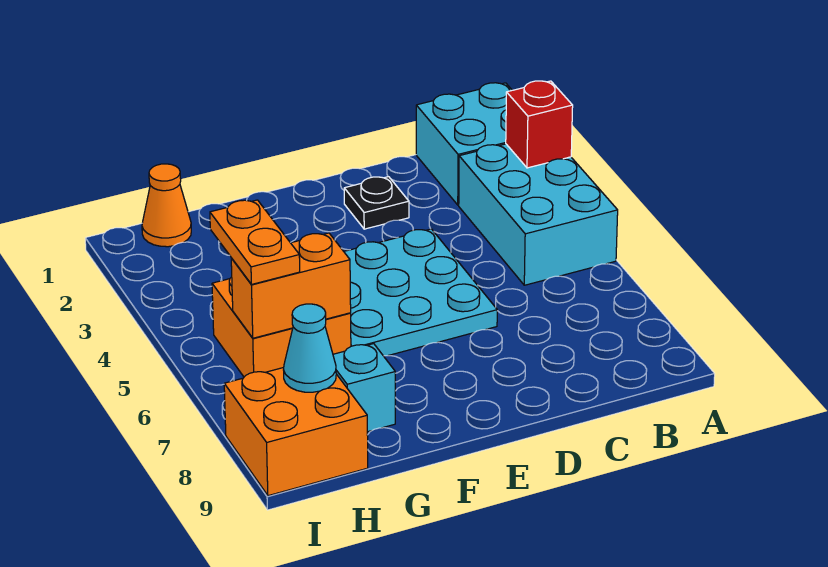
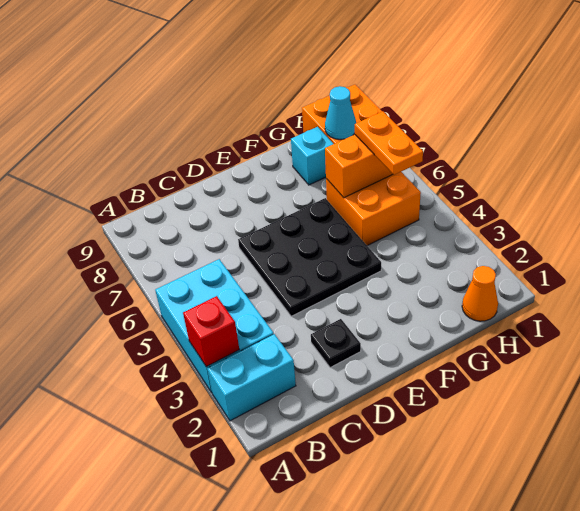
cyan 2x2 brick [416,83,512,205] -> cyan 1x2 brick [207,334,296,421]
cyan 3x3 plate [344,229,497,356] -> black 3x3 plate [238,198,381,316]

